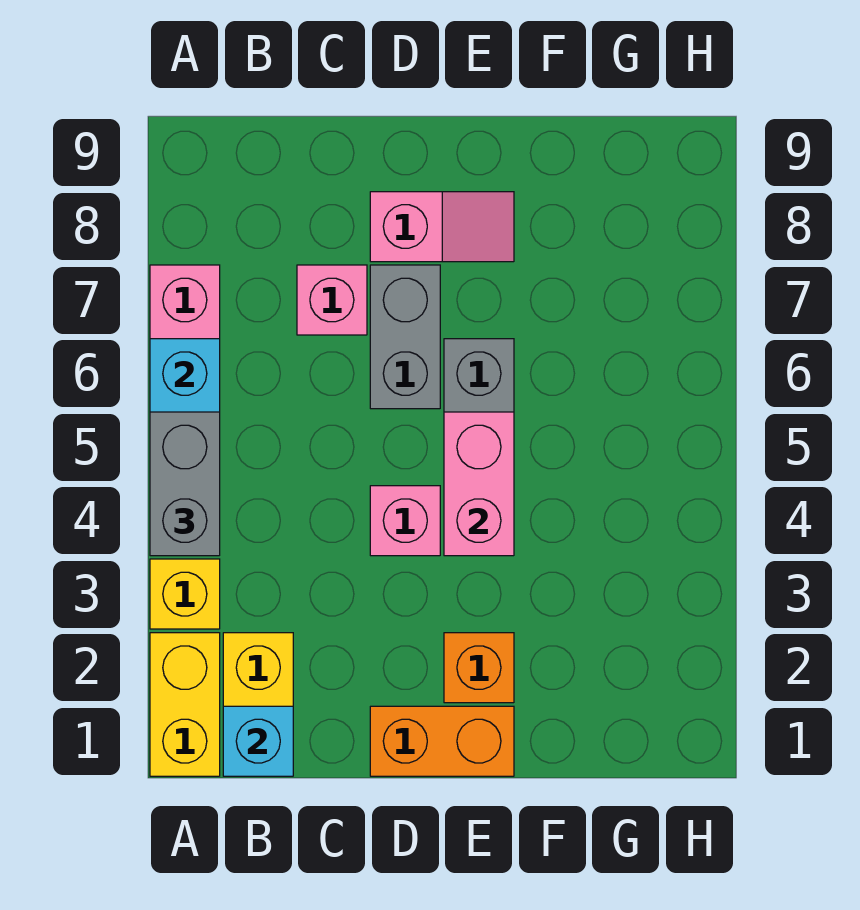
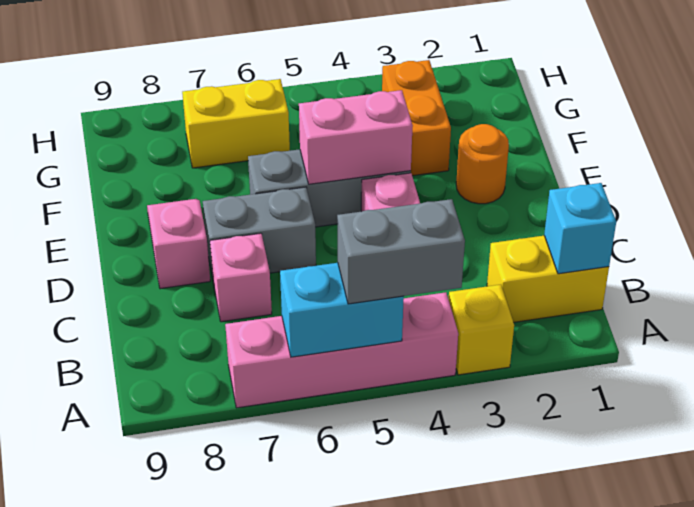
yellow 1x2 brick [150,633,220,776] -> yellow 1x2 brick moved to [182,79,290,168]
orange 1x2 brick [370,706,514,776] -> orange 1x2 brick moved to [382,60,451,176]
orange 1x1 brick [444,633,514,703] -> orange 1x1 round brick [456,124,509,204]

